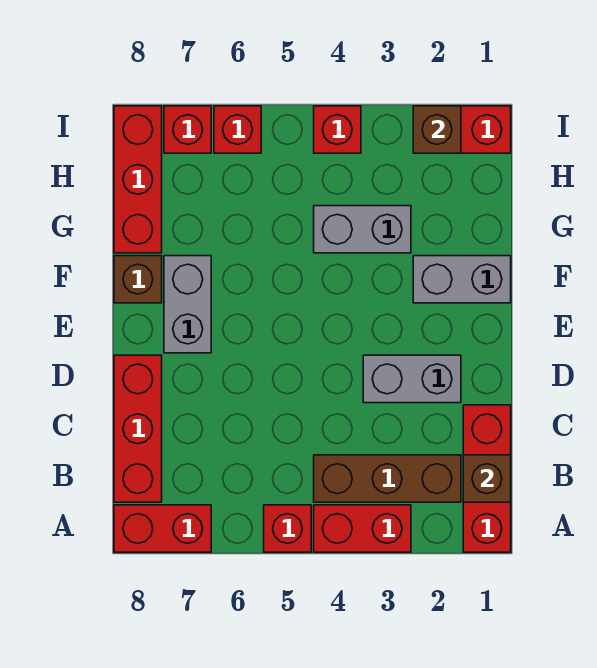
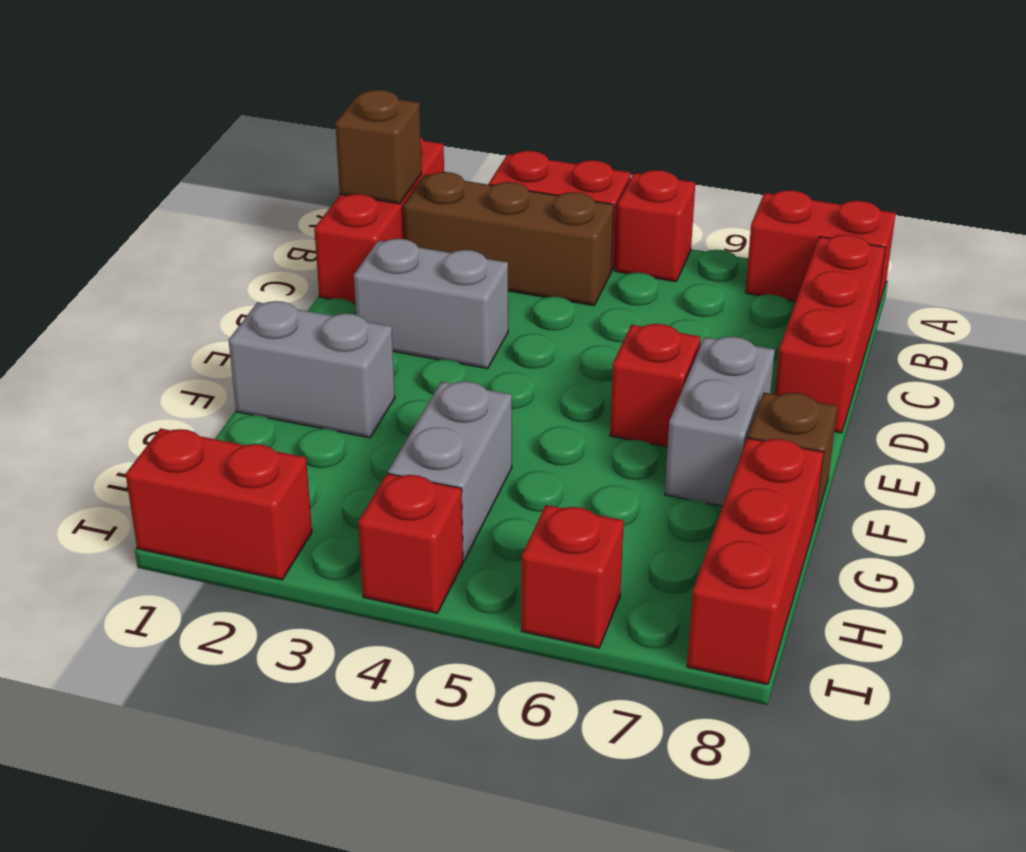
grey 1x2 brick [314,206,411,253] -> grey 1x2 brick turned to [388,381,512,561]
brown 1x1 brick [413,106,461,153] -> none
red 1x1 brick [164,106,211,153] -> red 1x1 brick moved to [610,324,701,447]

